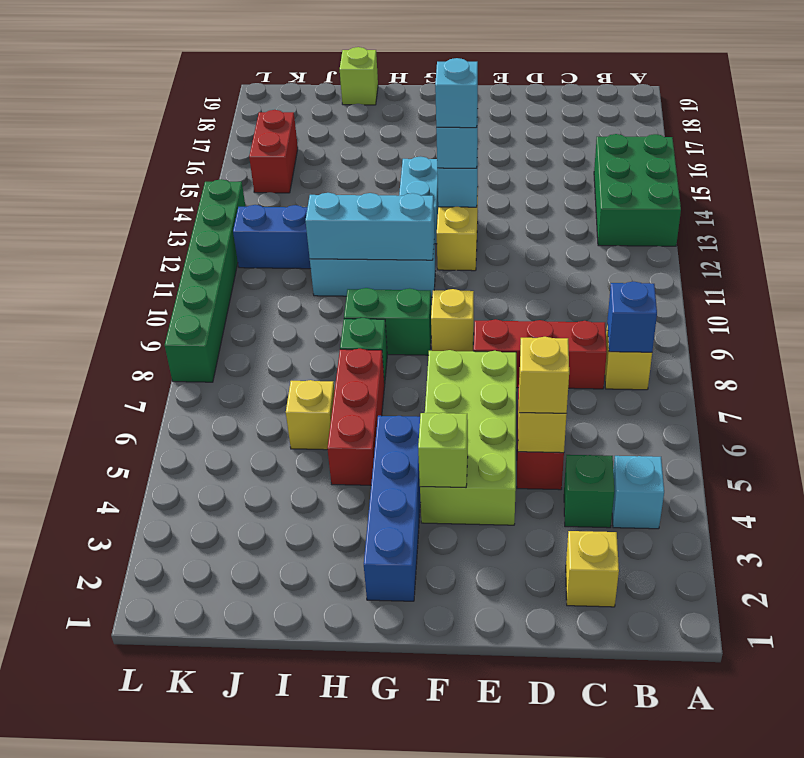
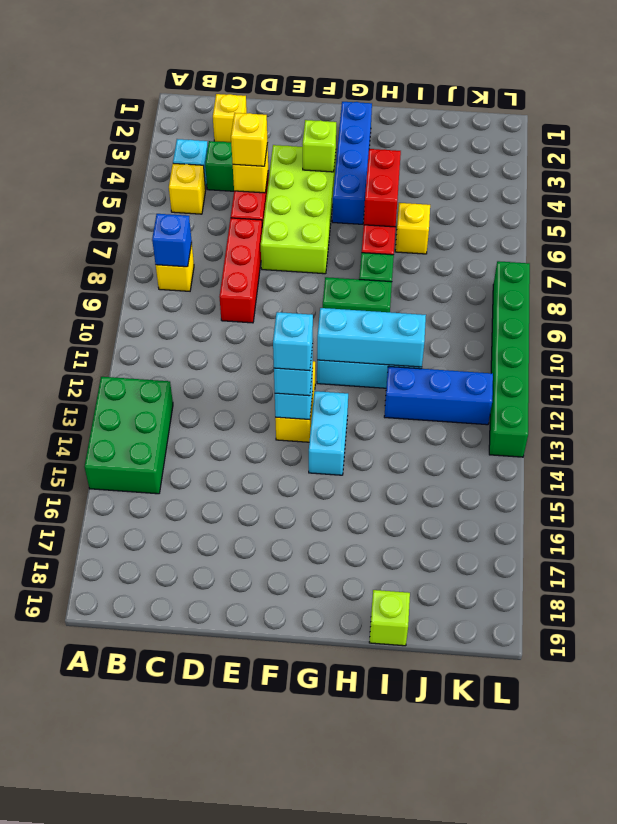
red 1x3 brick [474,319,607,389] -> red 1x3 brick turned to [220,218,262,323]
yellow 1x1 brick [431,289,474,351] -> yellow 1x1 brick moved to [169,163,206,214]
red 1x2 brick [249,110,298,193] -> red 1x2 brick moved to [364,149,401,227]

